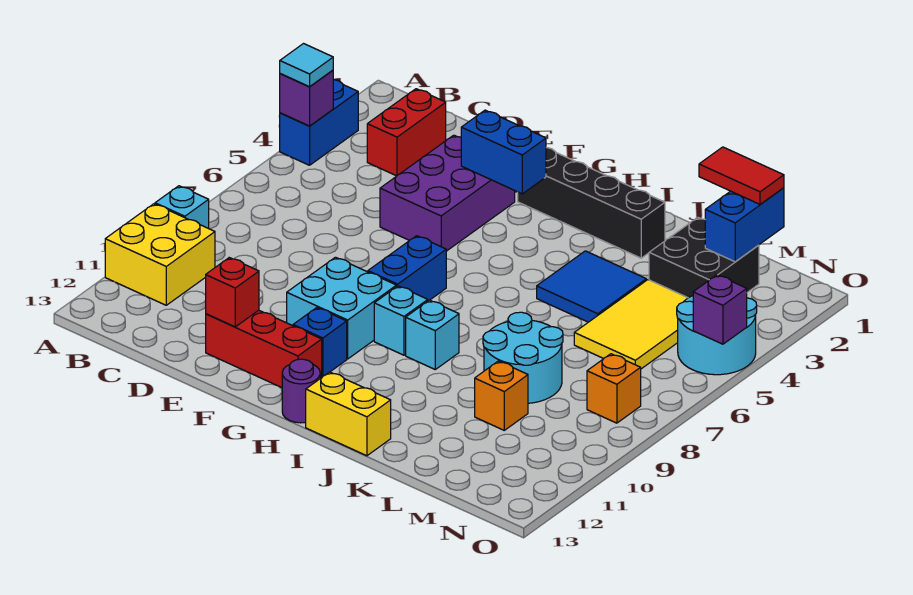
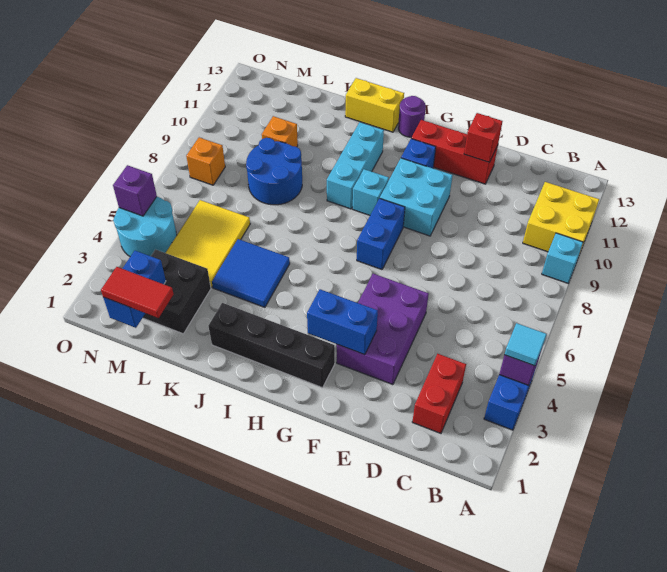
cyan 1x1 brick [406,300,459,369] -> cyan 1x3 brick [327,122,384,209]
cyan 2x2 round brick [483,312,563,403] -> blue 2x2 round brick [246,138,302,205]

